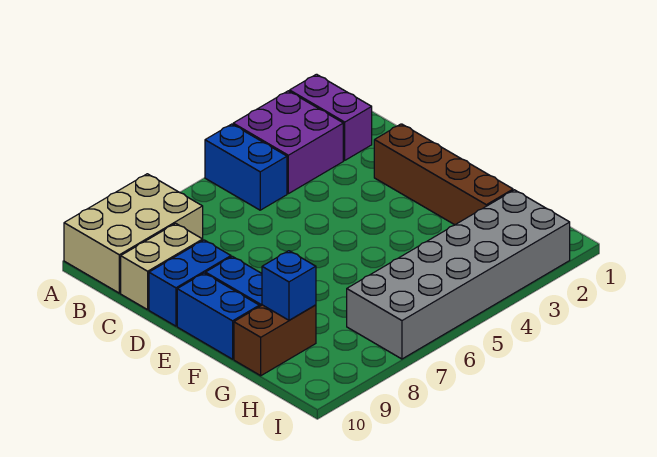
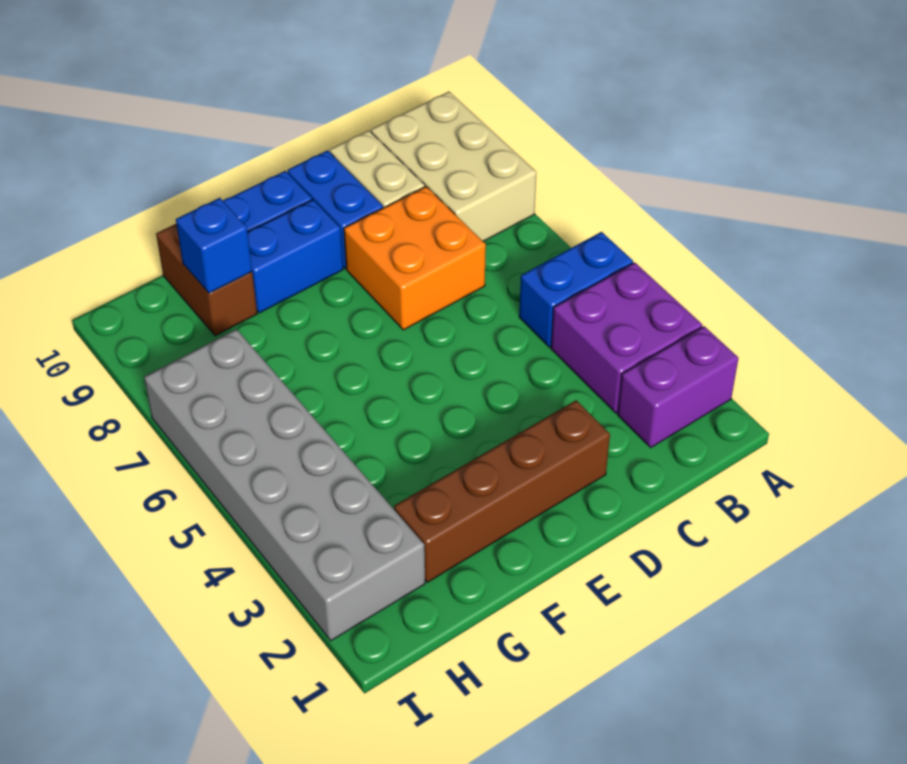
none -> orange 2x2 brick [344,186,486,330]

